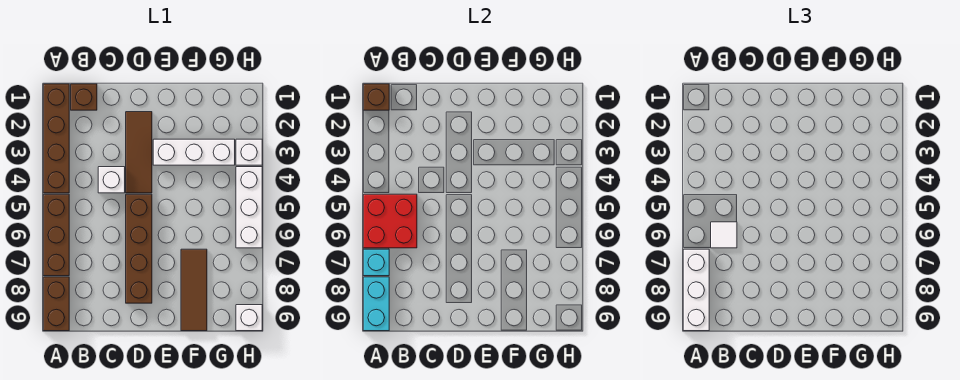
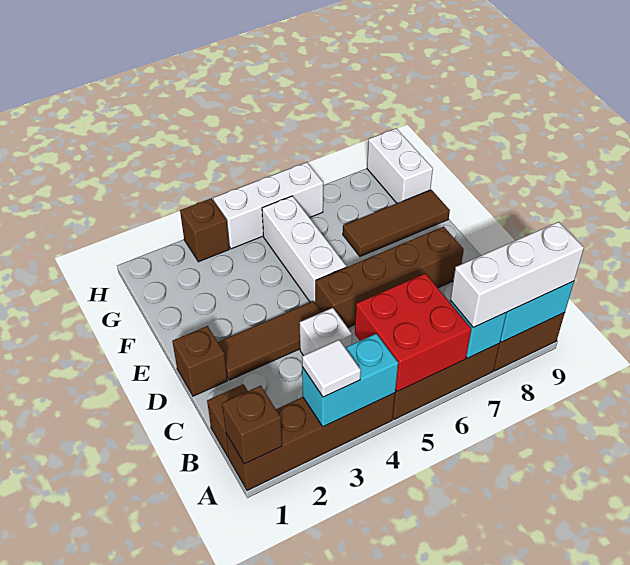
none -> cyan 1x2 brick [302,334,398,427]
white 1x1 tile [711,222,737,248] -> white 1x1 tile moved to [302,340,361,397]
none -> brown 1x1 brick [172,326,227,396]
white 1x3 brick [153,139,235,165] -> white 1x3 brick moved to [262,196,346,302]
white 1x1 brick [236,139,262,165] -> brown 1x1 brick [180,198,229,262]
white 1x1 brick [236,305,262,331] -> white 1x2 brick [367,128,433,203]

